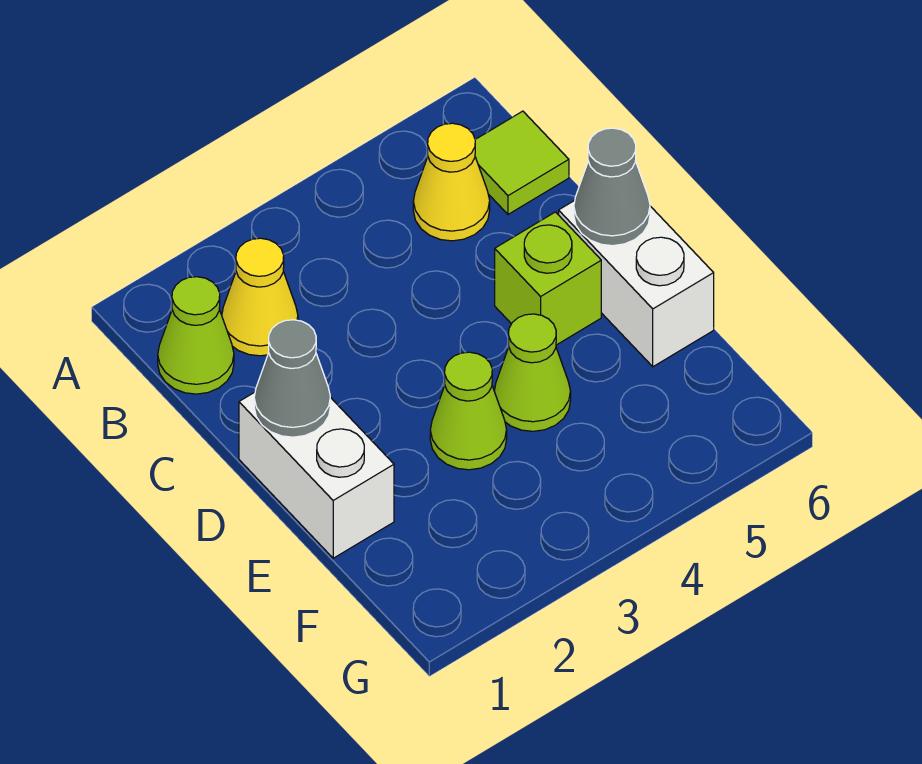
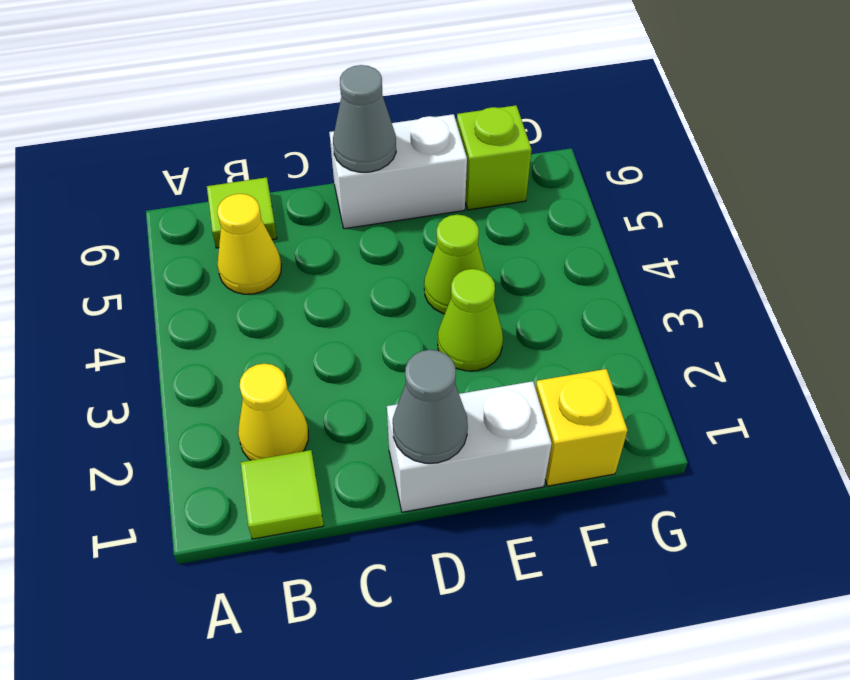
lime 1x1 cone [158,277,234,394] -> lime 1x1 tile [241,450,324,539]
lime 1x1 brick [495,212,601,345] -> lime 1x1 brick moved to [457,105,532,210]
none -> yellow 1x1 brick [536,369,627,486]

